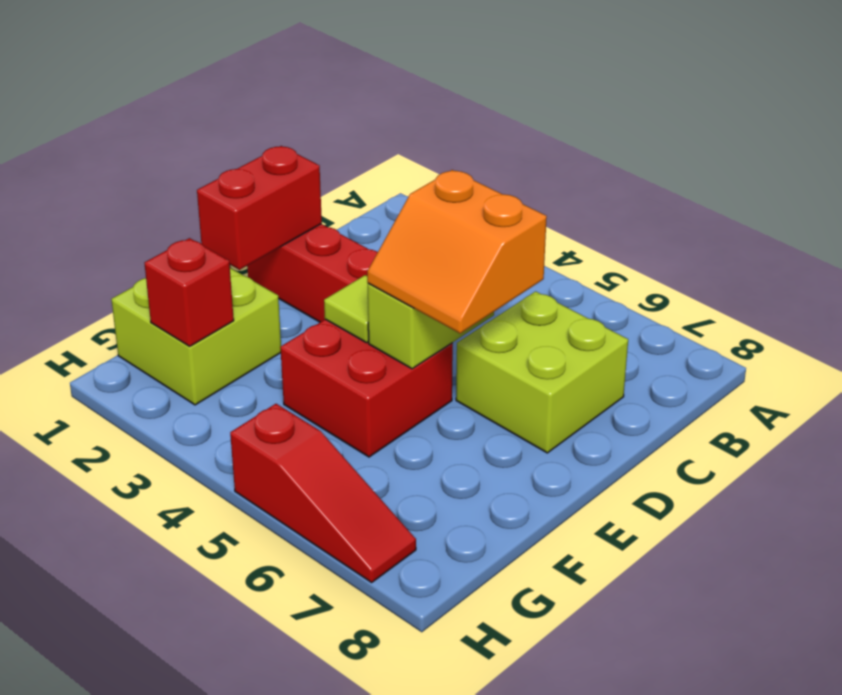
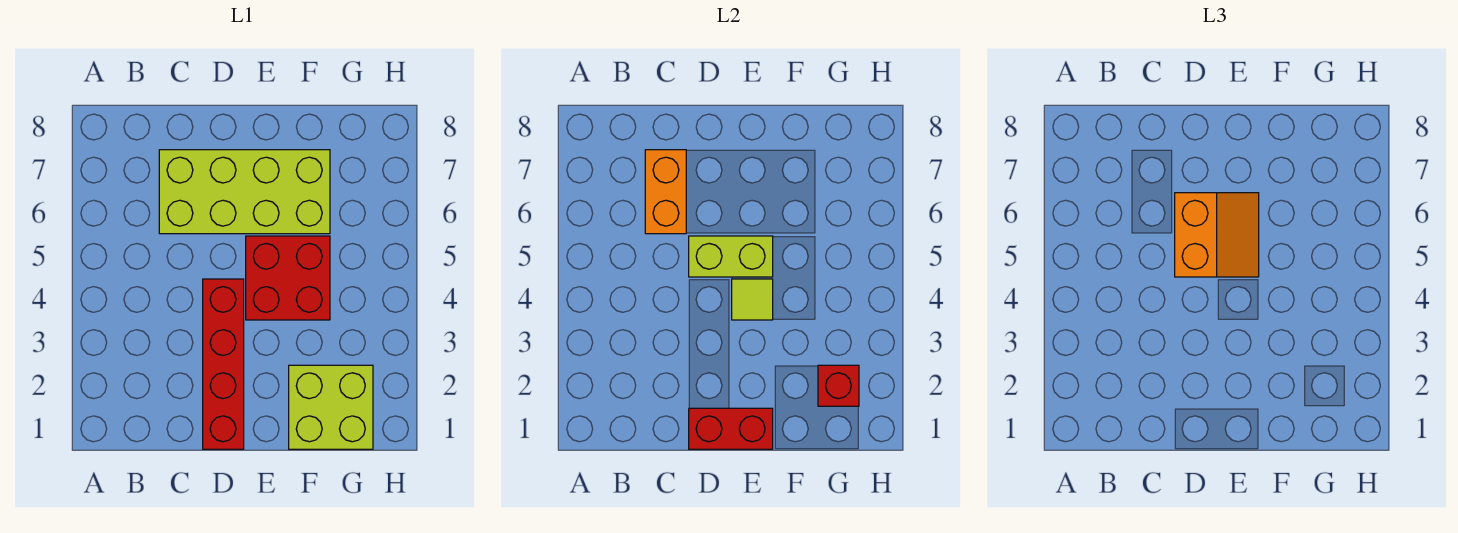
lime 2x2 brick [456,291,628,453] -> lime 2x4 brick [159,150,330,234]
none -> orange 1x2 brick [645,150,686,234]
red 1x3 slope [230,404,416,582] -> none

